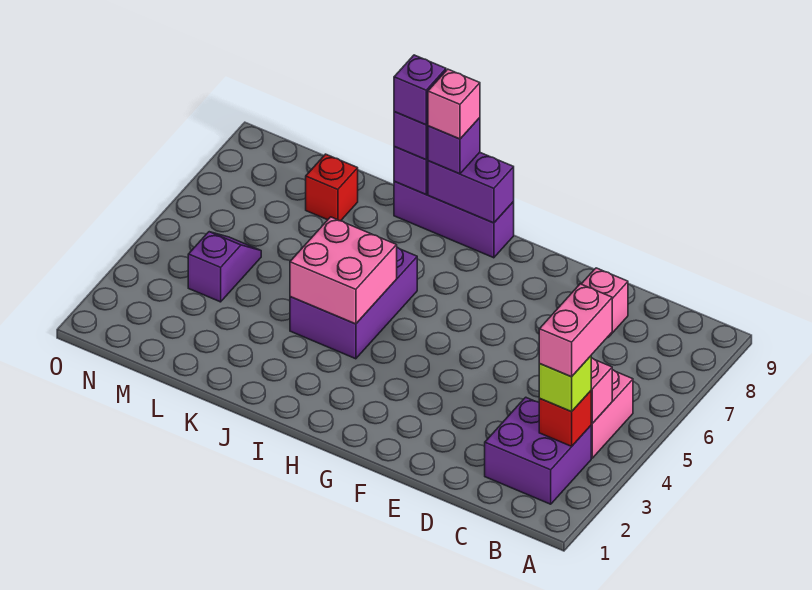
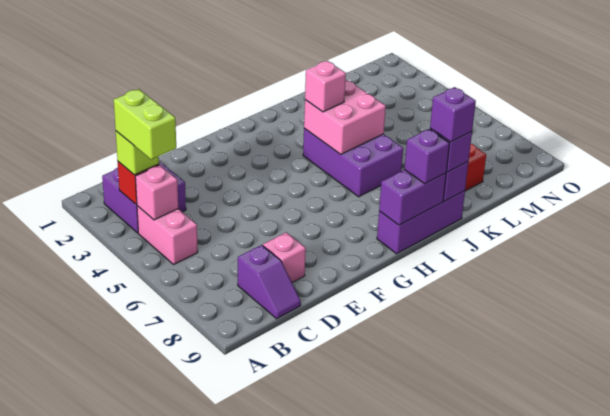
pink 1x2 brick [539,284,612,377] -> lime 1x2 brick [114,89,176,160]
pink 1x1 brick [428,69,480,139] -> pink 1x1 brick moved to [305,61,346,112]
purple 1x2 slope [188,232,261,302] -> purple 1x2 slope moved to [238,245,301,319]

